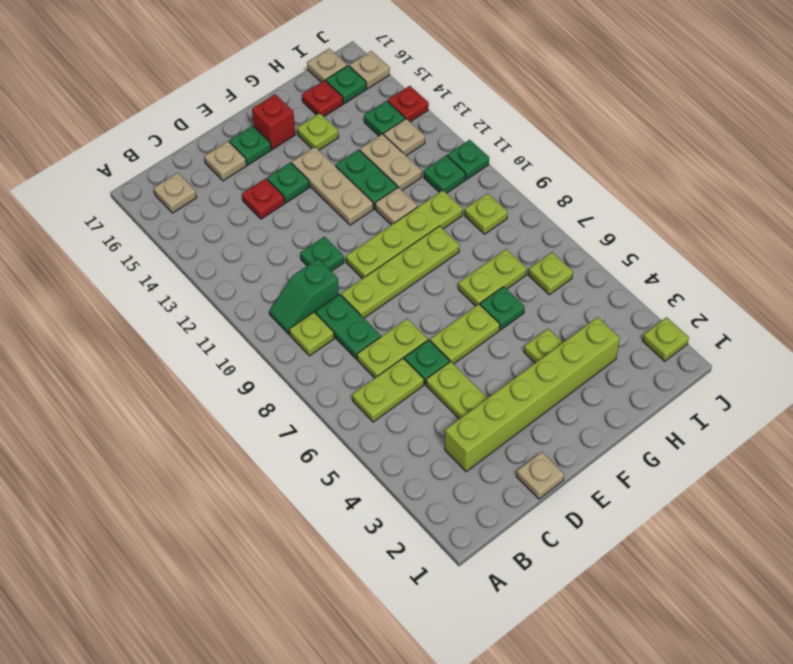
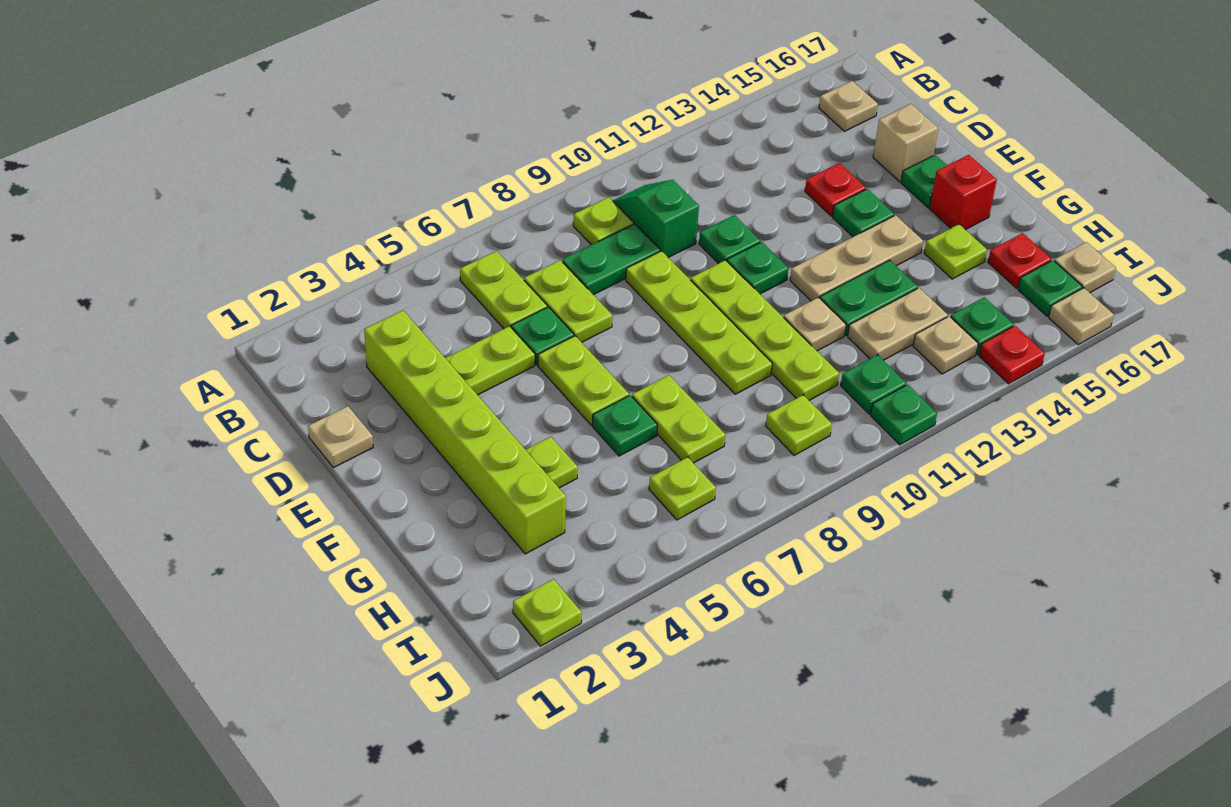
tan 1x1 plate [204,141,247,181] -> tan 1x1 brick [873,104,938,181]
none -> green 1x1 plate [727,242,788,294]

